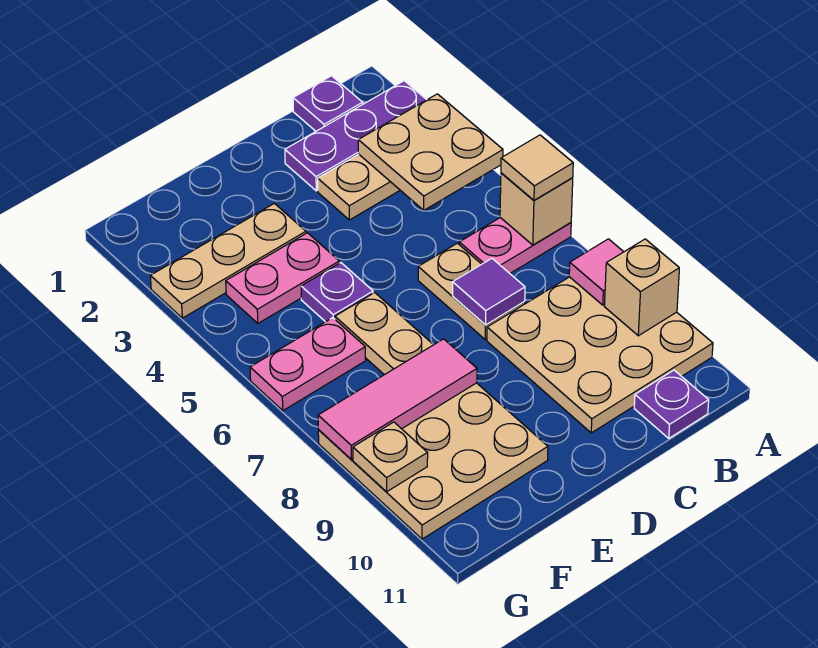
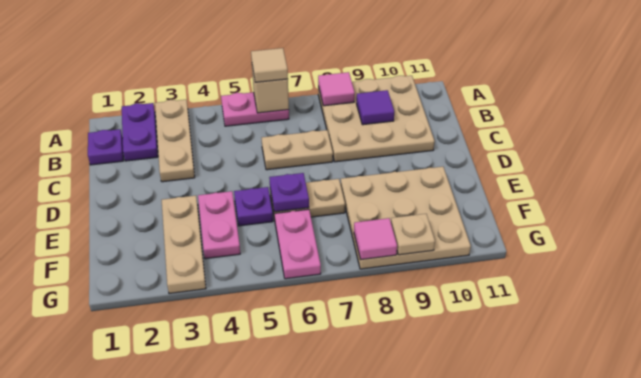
purple 1x3 plate [285,81,427,191] -> purple 1x2 plate [122,103,158,161]
tan 2x2 plate [358,94,503,210] -> none
pink 1x2 plate [459,218,571,273] -> pink 1x2 plate turned to [221,92,289,126]
tan 1x1 brick [604,239,679,336] -> none
purple 1x1 plate [634,370,709,438] -> purple 1x1 plate moved to [269,173,309,212]
purple 1x1 tile [453,258,525,325] -> purple 1x1 tile moved to [356,90,394,125]
pink 1x3 tile [318,339,477,459] -> pink 1x1 tile [354,218,397,260]

